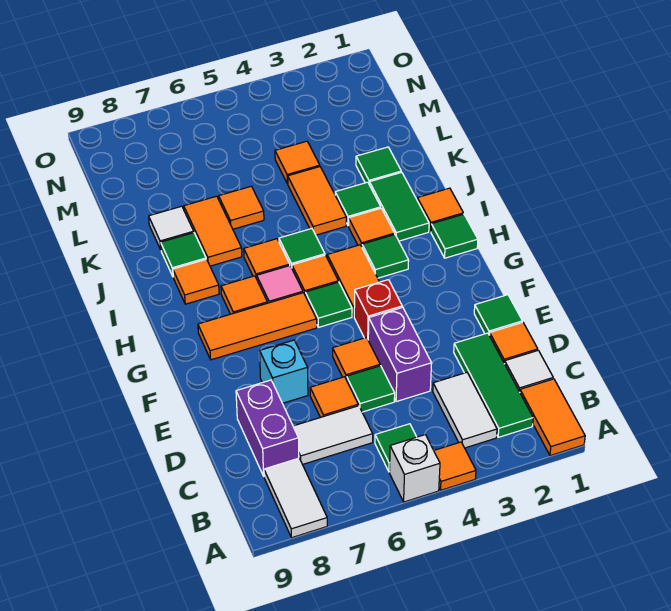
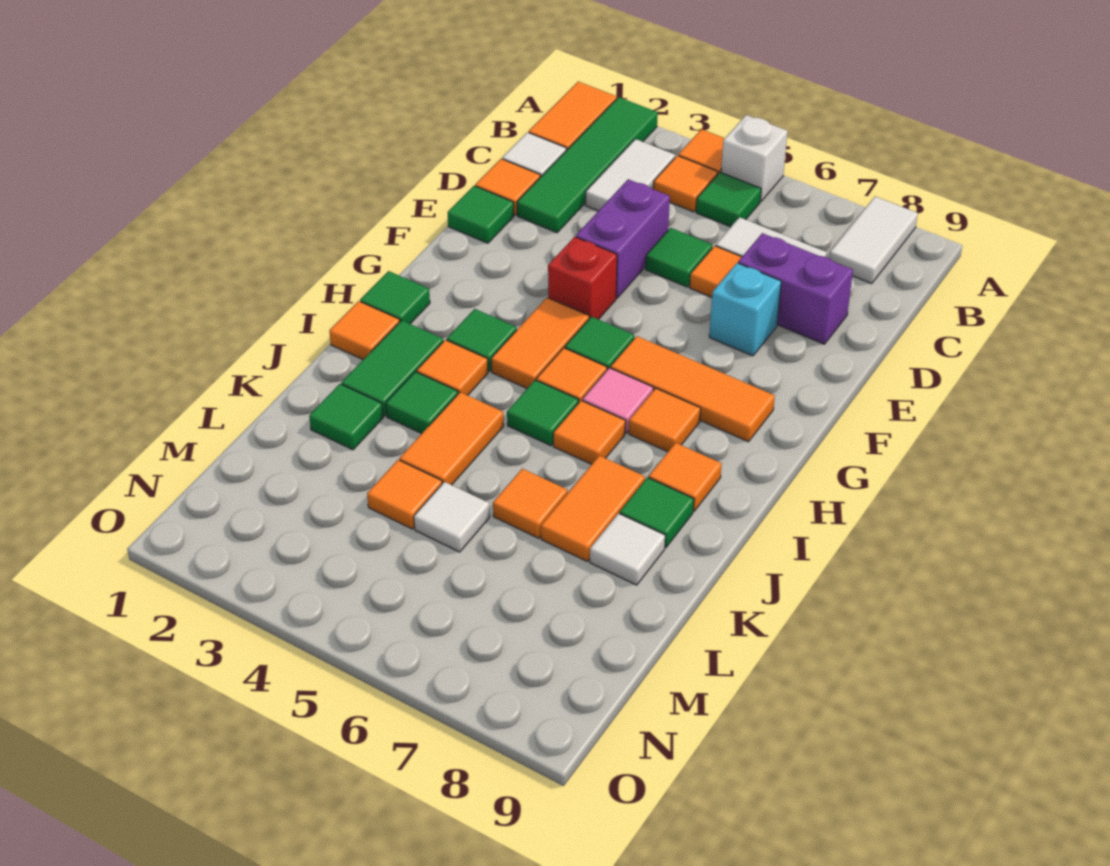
green 1x3 tile [454,333,533,437] -> green 1x4 tile [517,97,658,233]
purple 1x2 brick [236,380,299,476] -> purple 1x2 brick turned to [738,233,853,344]
orange 1x1 tile [333,338,380,380] -> orange 1x1 tile moved to [653,155,718,212]
none -> white 1x1 tile [414,482,490,552]

